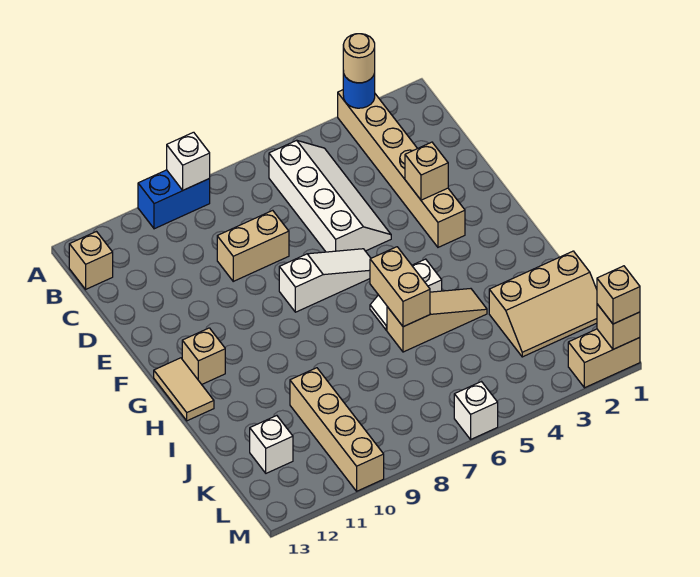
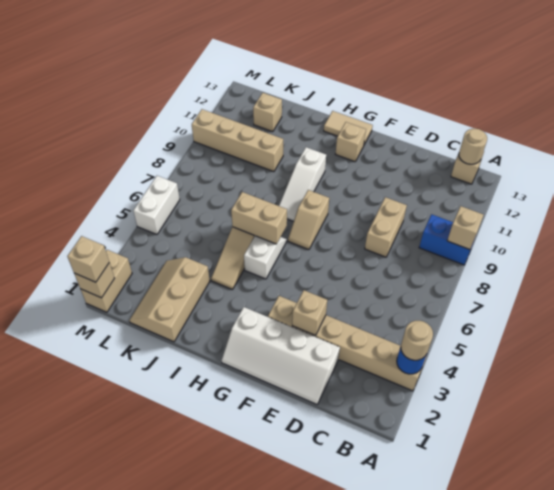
blue 1x2 brick [138,170,210,229] -> blue 1x2 brick turned to [419,214,475,265]
white 1x1 brick [167,132,210,190] -> tan 1x1 brick [447,206,483,250]
white 2x4 slope [269,140,391,252] -> white 2x4 slope moved to [222,307,340,404]
none -> tan 1x1 round brick [459,129,487,164]
white 1x3 slope [279,249,371,312] -> white 1x3 slope moved to [279,147,326,221]
none -> tan 1x2 slope [288,190,329,250]
white 1x1 brick [250,416,293,473] -> tan 1x1 brick [253,93,282,132]
white 1x1 brick [454,382,498,439] -> white 1x2 brick [133,176,180,234]

